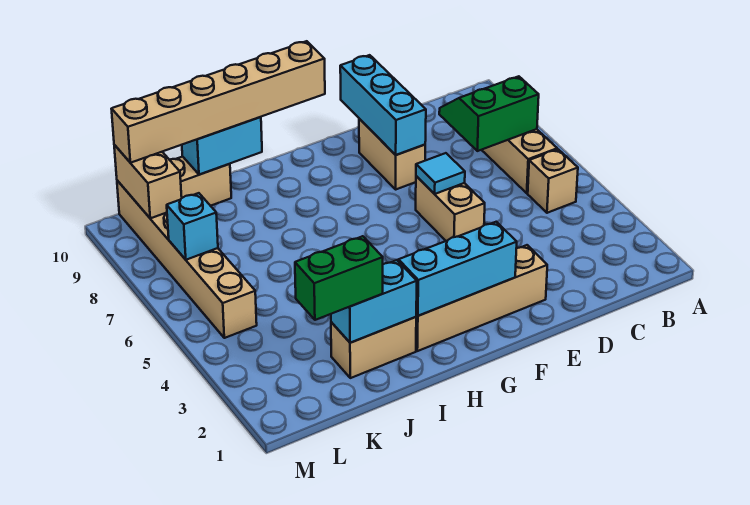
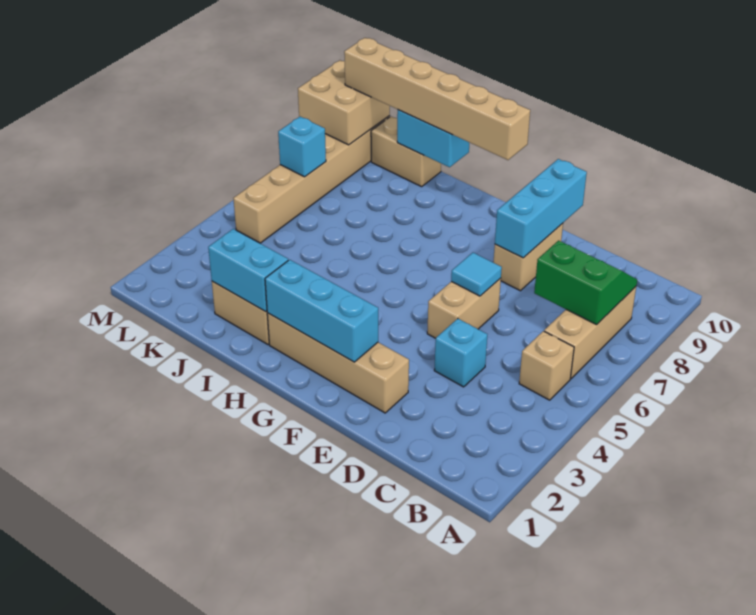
none -> cyan 1x1 brick [434,319,487,387]
green 1x2 brick [295,236,383,320] -> none
tan 1x2 brick [114,145,182,218] -> tan 2x2 brick [298,60,390,145]

